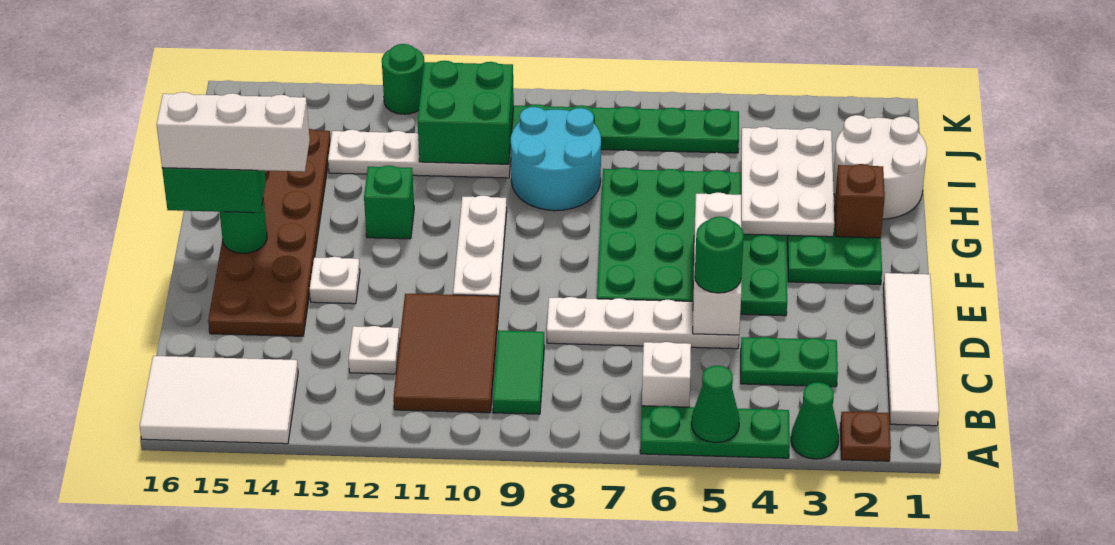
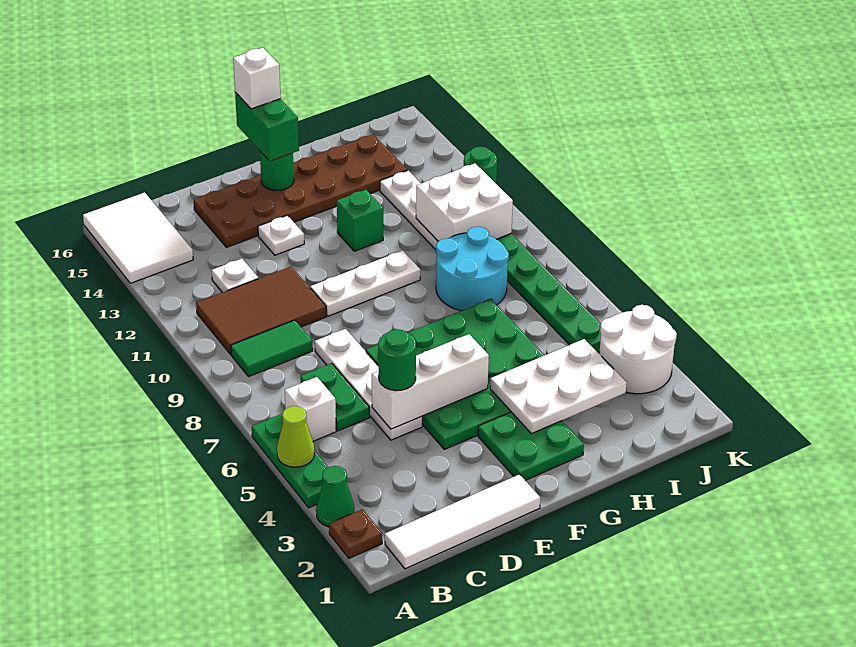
green 1x1 cone [691,366,740,443] -> lime 1x1 cone [277,406,315,467]
green 1x2 plate [741,337,838,387] -> green 1x2 plate moved to [300,363,370,431]
white 1x3 brick [157,92,310,172] -> white 1x1 brick [233,48,281,109]
brown 1x1 brick [835,164,885,238] -> none
white 2x2 round brick [833,115,927,219] -> white 2x2 round brick moved to [599,305,677,394]
green 2x2 brick [418,61,514,164] -> white 2x2 brick [416,163,513,241]

